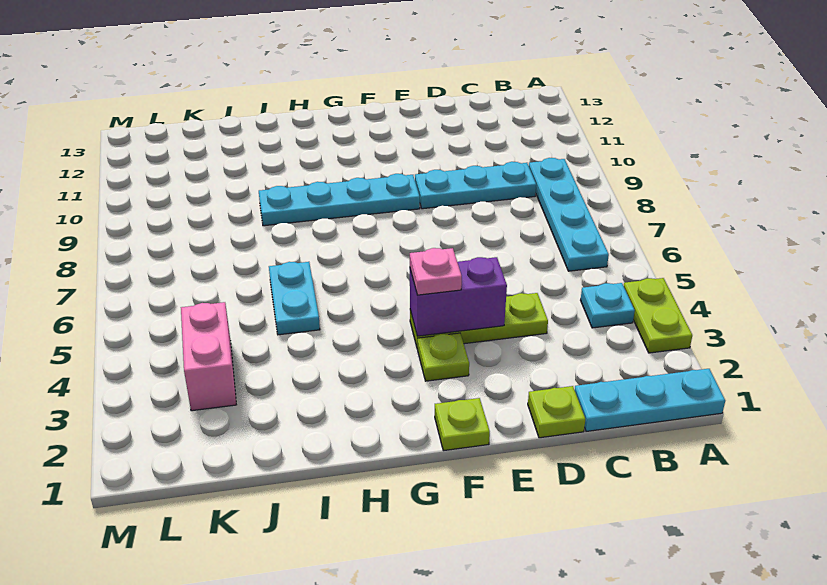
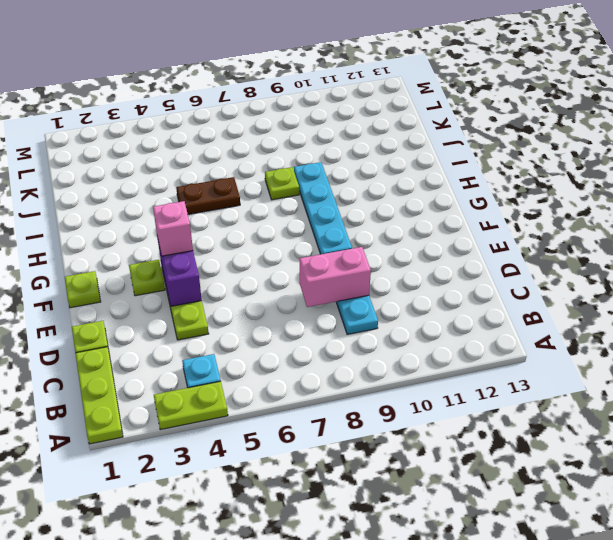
cyan 1x3 plate [575,369,725,431] -> lime 1x3 plate [75,347,123,444]
cyan 1x4 plate [529,158,609,271] -> none
pink 1x1 plate [410,248,462,295] -> pink 1x1 brick [153,201,193,256]
cyan 1x2 plate [269,262,320,335] -> brown 1x2 plate [176,177,240,214]
none -> lime 1x1 plate [265,167,299,200]
pink 1x2 brick [181,302,236,411] -> pink 1x2 brick moved to [299,247,371,307]

